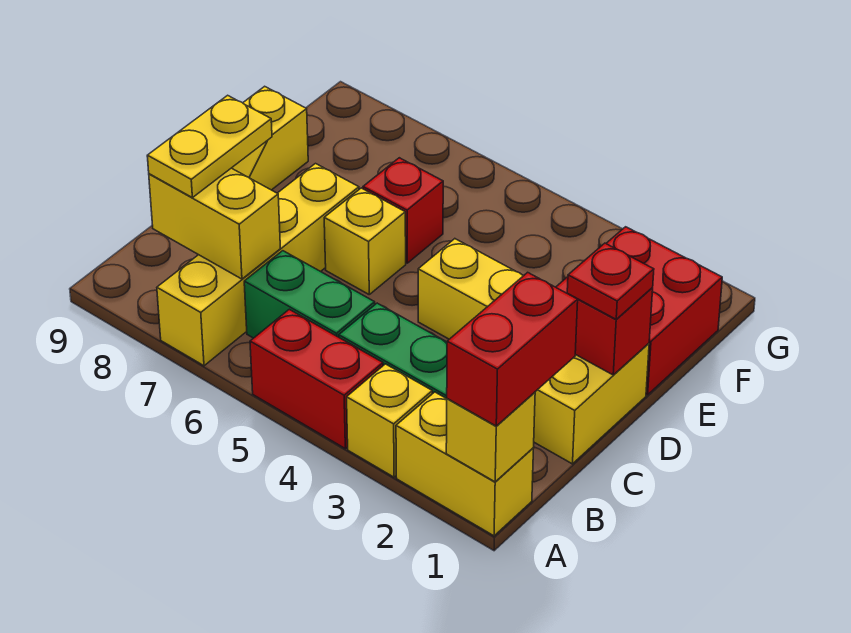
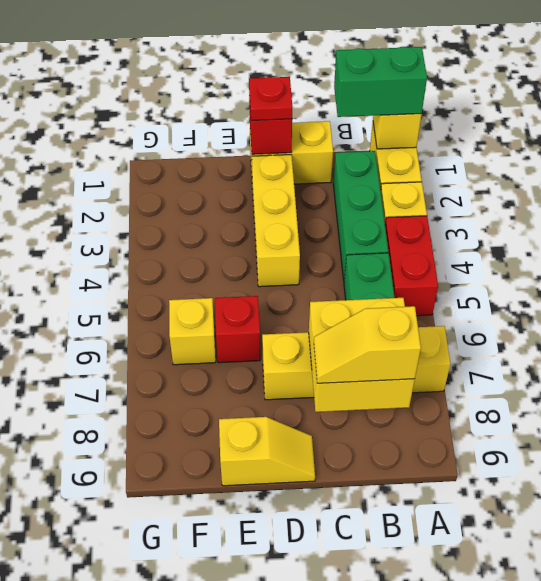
red 1x2 brick [447,272,578,426] -> green 1x2 brick [334,47,427,117]
yellow 1x2 brick [149,168,280,279] -> yellow 2x2 brick [309,298,415,412]
yellow 1x2 plate [147,95,272,198] -> yellow 1x2 slope [314,306,421,383]
yellow 1x1 brick [324,188,406,294] -> yellow 1x1 brick moved to [169,298,216,365]
red 2x2 brick [556,227,722,395] -> none

